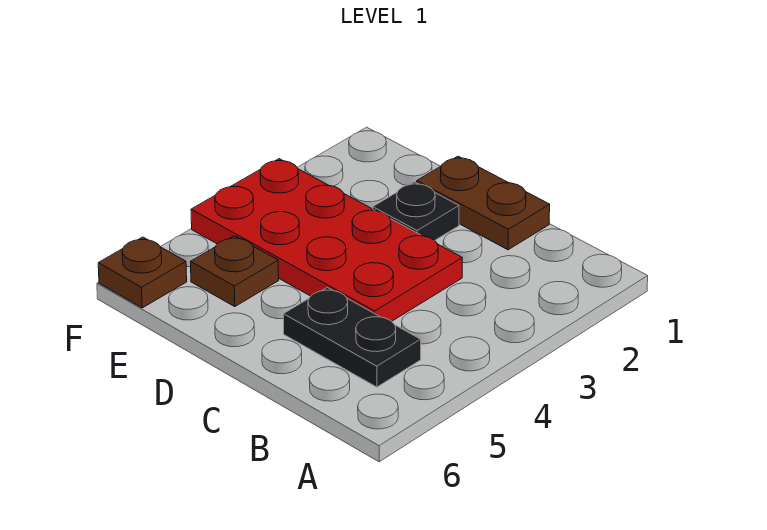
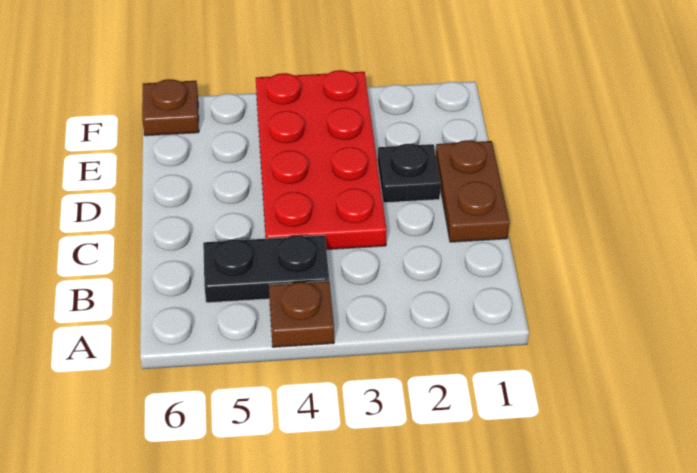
black 1x2 plate [283,287,421,387] -> black 1x2 plate turned to [203,235,329,303]
brown 1x1 plate [191,236,279,307] -> brown 1x1 plate moved to [269,281,334,347]

